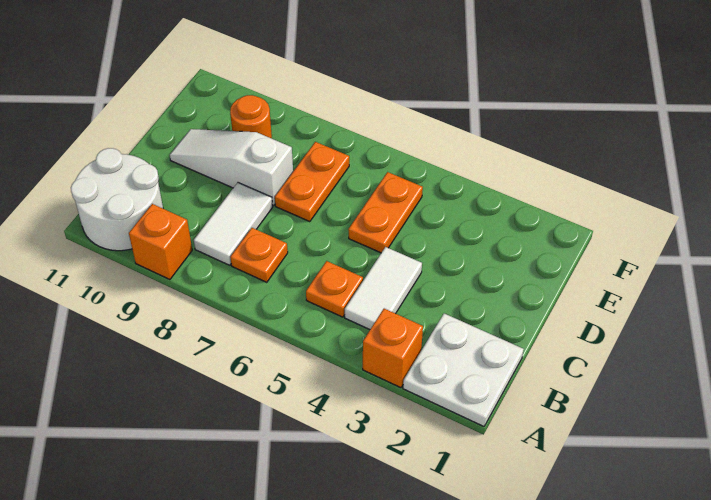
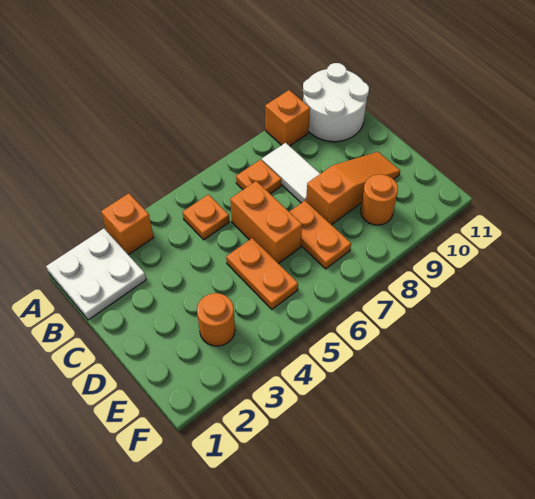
white 1x2 tile [345,247,422,330] -> none
none -> orange 1x2 brick [230,181,302,264]
white 1x3 slope [170,129,293,206] -> orange 1x3 slope [306,152,400,225]
none -> orange 1x1 round brick [197,293,235,346]

